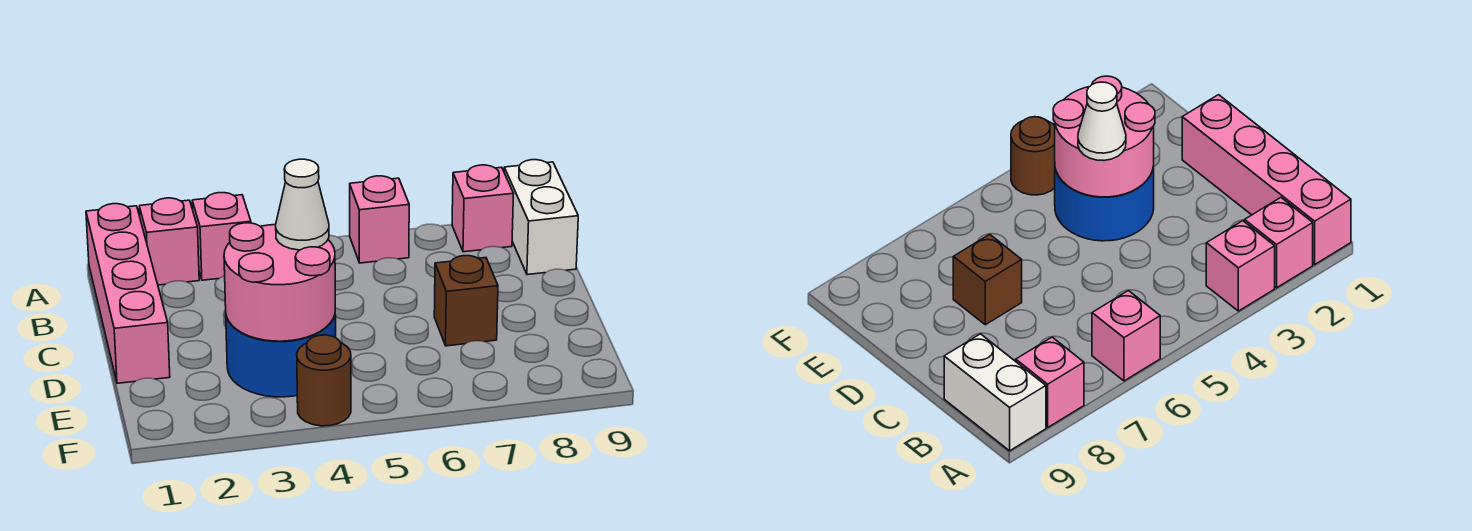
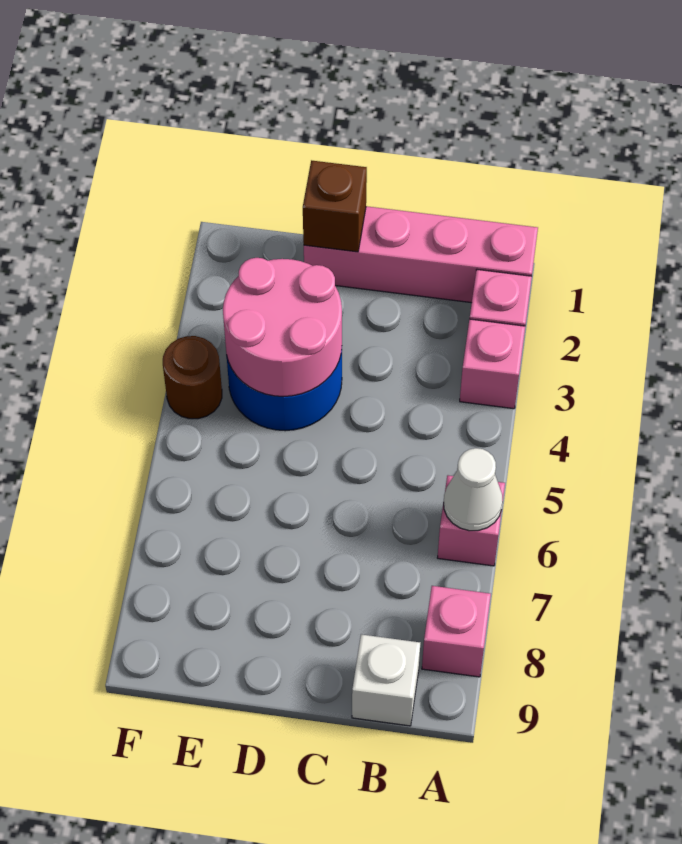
white 1x2 brick [504,160,578,275] -> white 1x1 brick [352,634,420,726]
white 1x1 cone [276,159,329,250] -> white 1x1 cone moved to [444,448,503,531]
brown 1x1 brick [434,256,498,346] -> brown 1x1 brick moved to [303,160,367,252]

